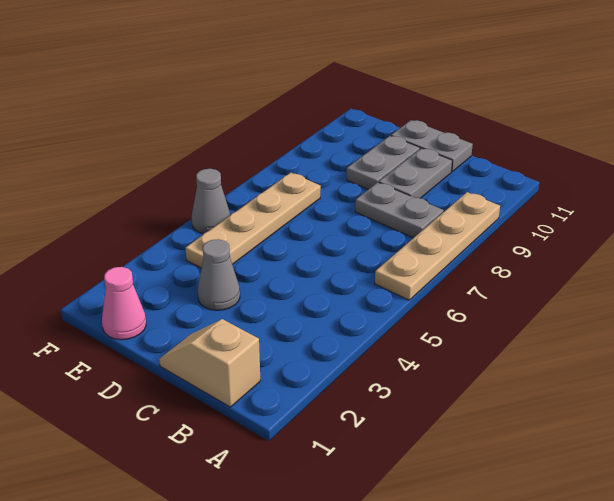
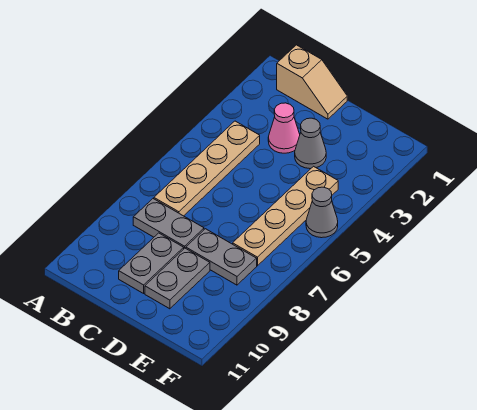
tan 1x4 plate [375,192,500,300] -> tan 1x4 plate moved to [154,121,260,216]
grey 1x2 plate [391,120,473,172] -> grey 1x2 plate moved to [186,229,257,285]
pink 1x1 cone [102,267,146,340] -> pink 1x1 cone moved to [268,103,300,153]

